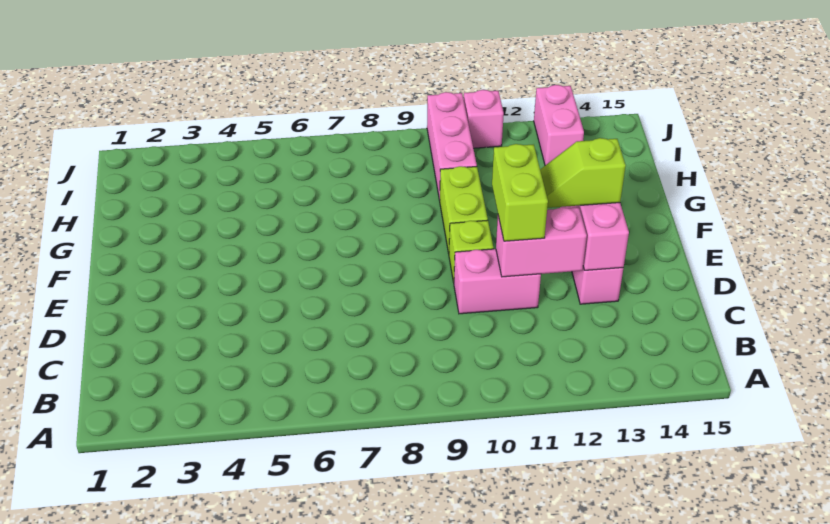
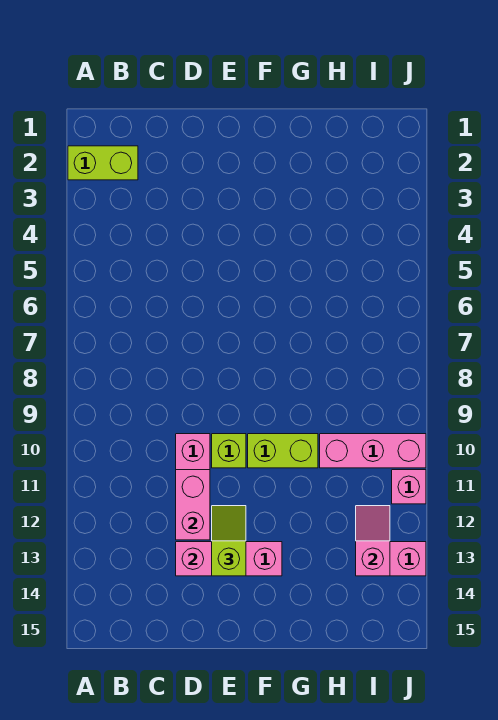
lime 1x2 brick [492,144,548,241] -> lime 1x2 brick moved to [68,146,138,180]
none -> pink 1x2 slope [356,506,390,576]

